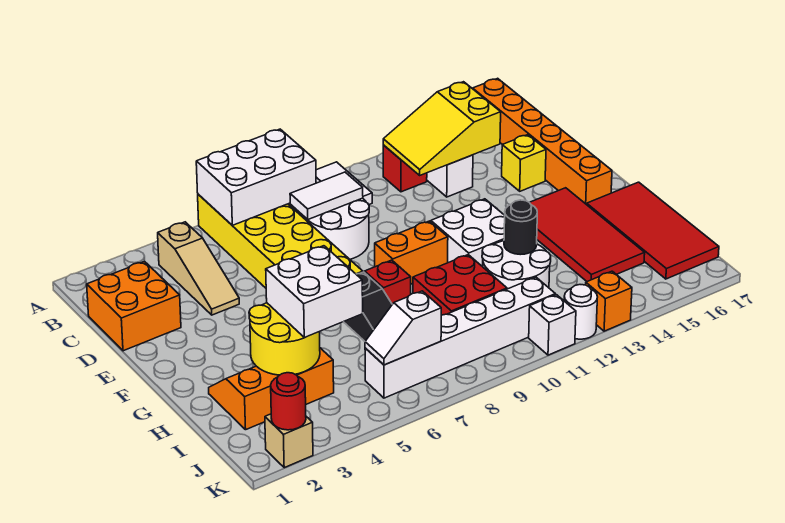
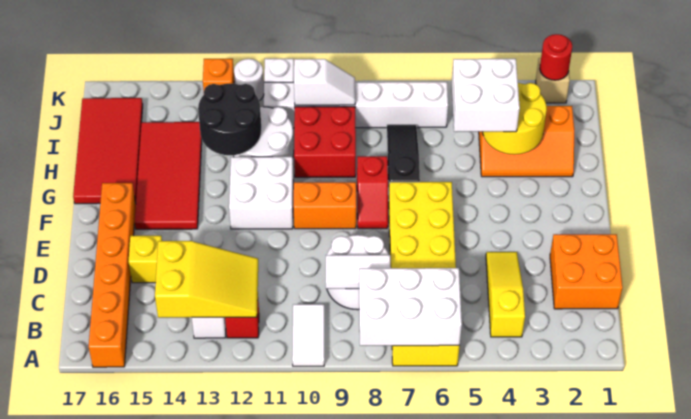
tan 1x3 slope [158,222,239,315] -> yellow 1x3 slope [486,252,525,337]
black 1x1 round brick [504,200,537,255] -> black 2x2 round brick [198,84,262,155]
white 1x2 slope [365,291,441,365] -> white 1x2 slope moved to [294,59,355,105]

